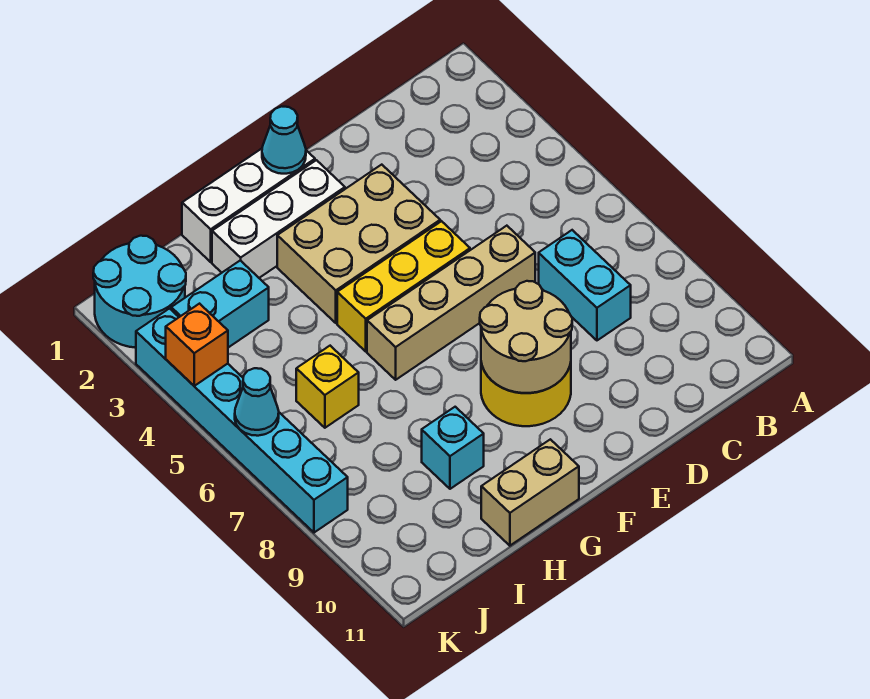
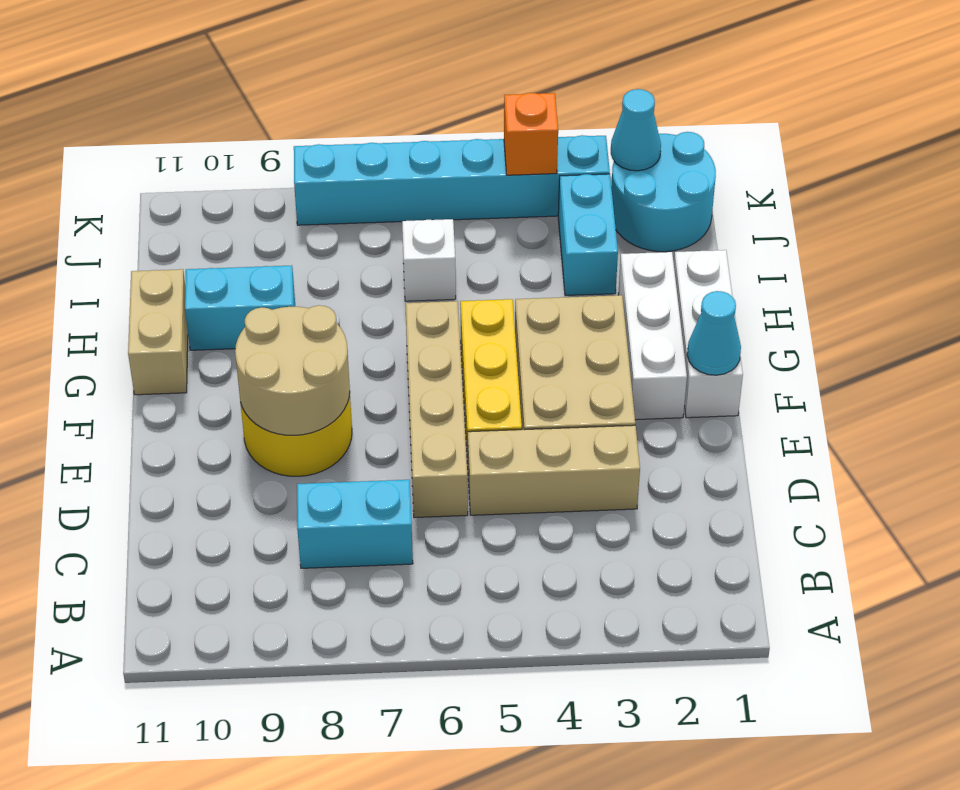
none -> tan 1x3 brick [468,425,640,515]
cyan 1x1 brick [422,407,484,489] -> cyan 1x2 brick [185,266,295,350]
yellow 1x1 brick [296,346,359,428] -> white 1x1 brick [402,219,456,301]
cyan 1x1 cone [235,368,279,436] -> cyan 1x1 cone moved to [611,89,661,171]

